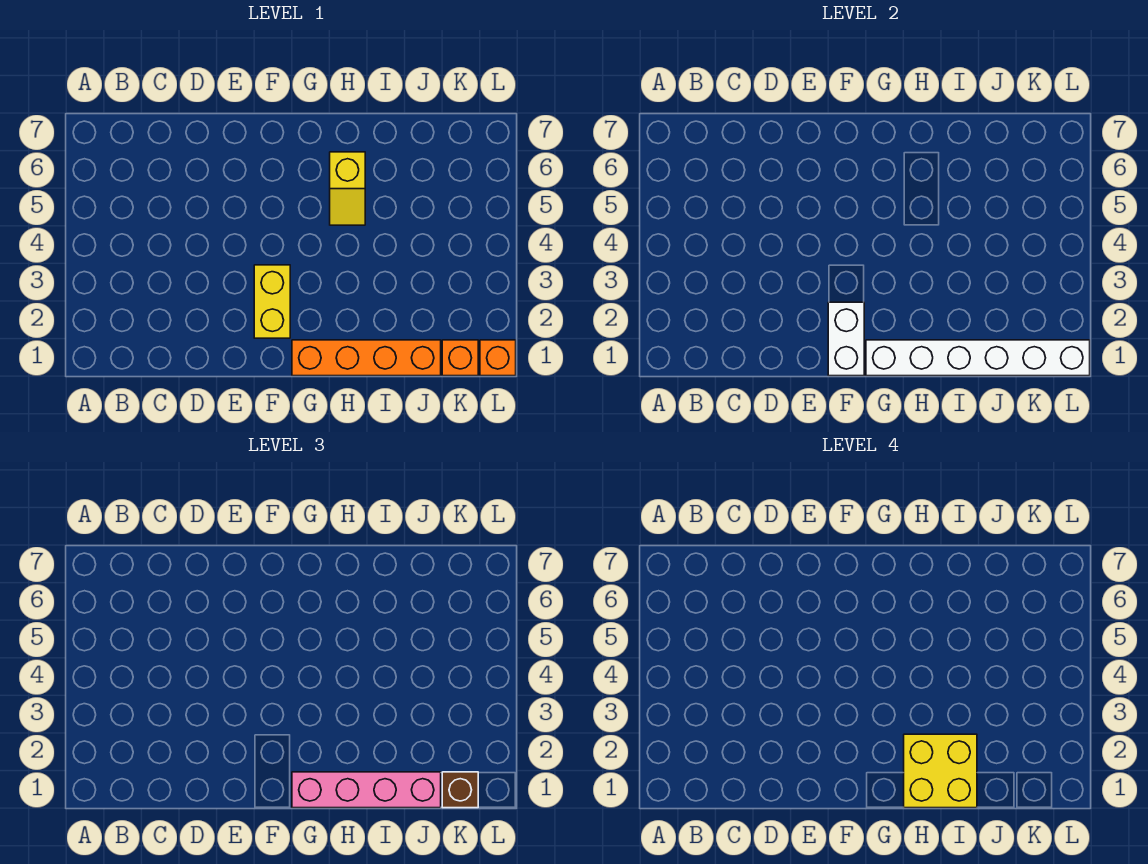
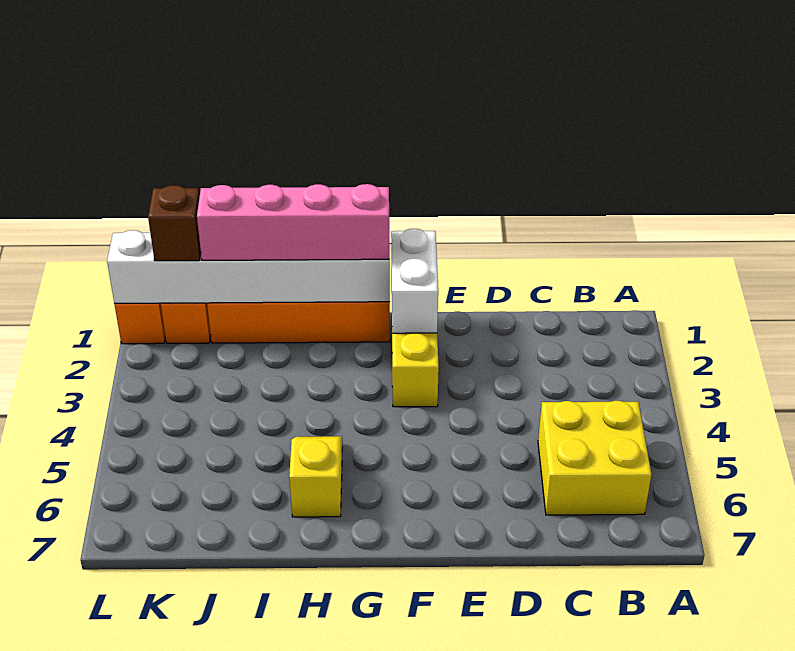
yellow 2x2 brick [904,734,977,808] -> yellow 2x2 brick moved to [538,401,652,515]

